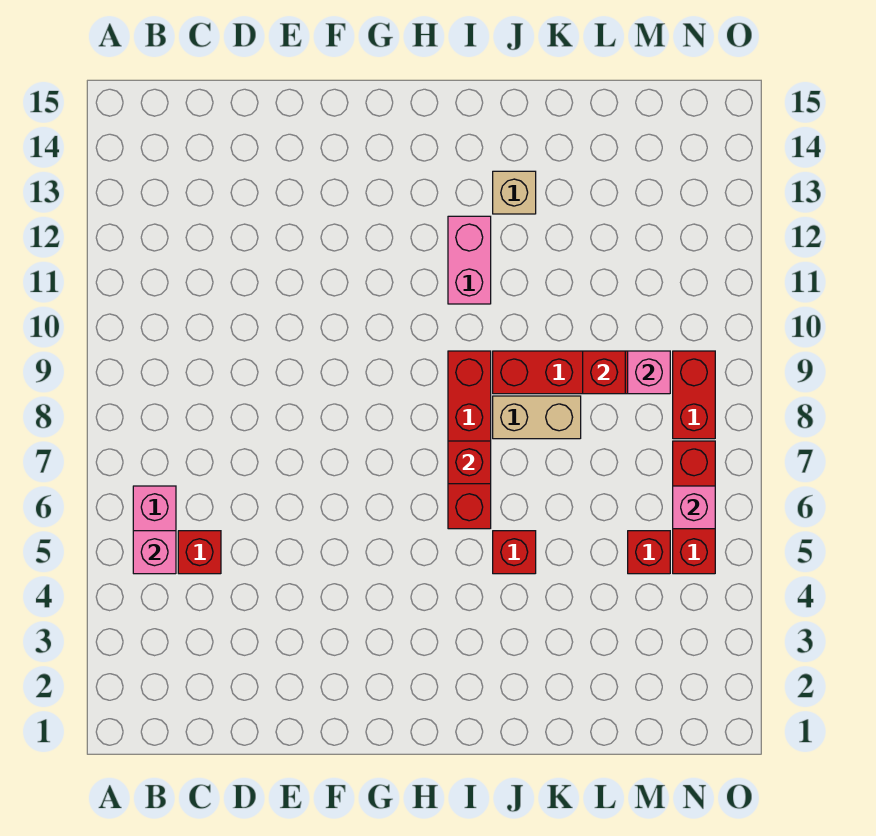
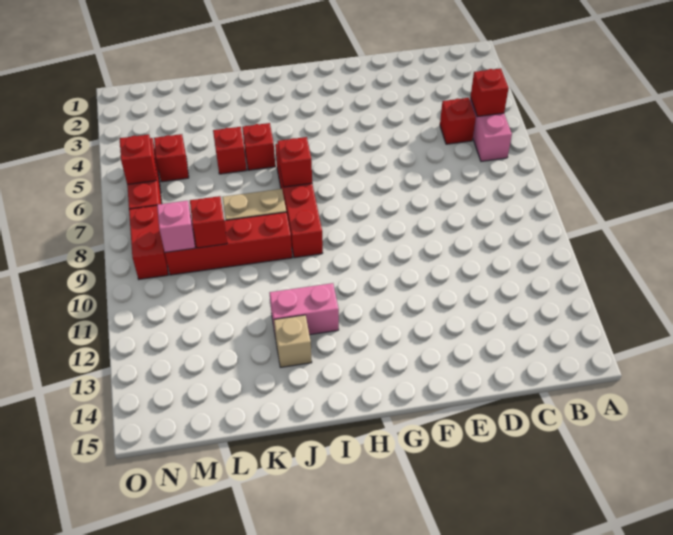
pink 1x1 brick [133,531,176,574] -> red 1x1 brick [470,69,509,117]
pink 1x2 brick [448,216,491,304] -> pink 1x2 brick turned to [270,283,339,335]
none -> red 1x1 brick [213,127,247,174]
pink 1x1 brick [673,486,715,529] -> red 1x1 brick [120,135,156,184]

